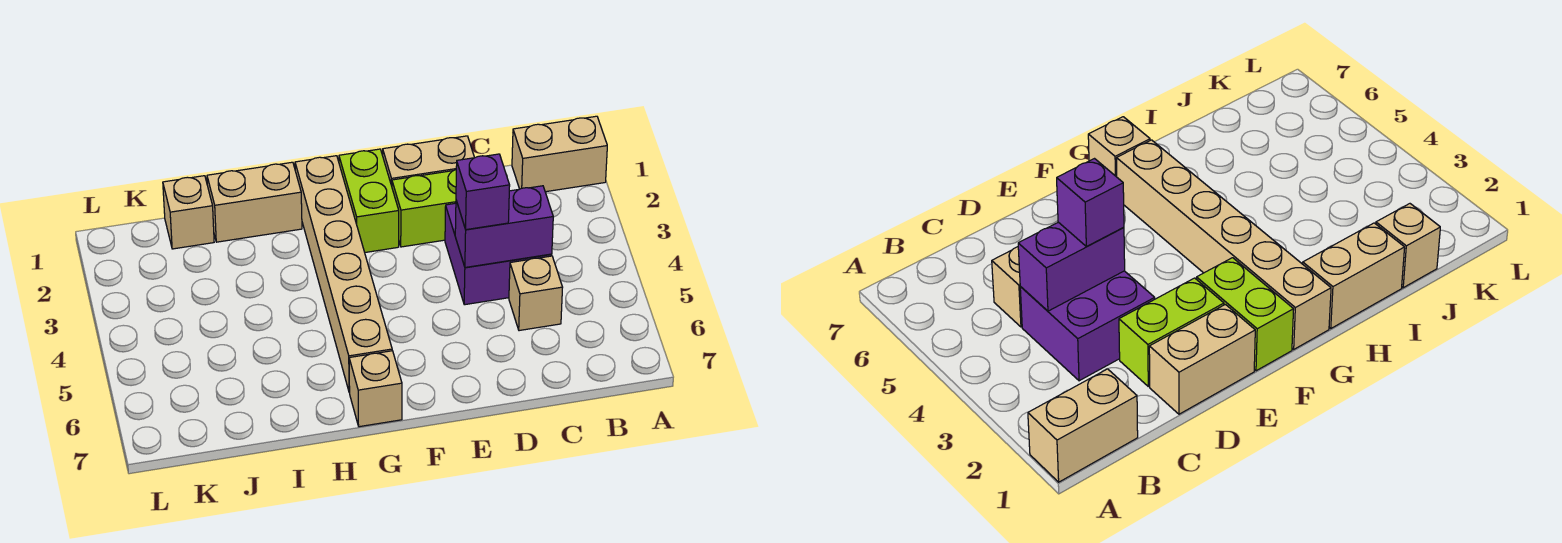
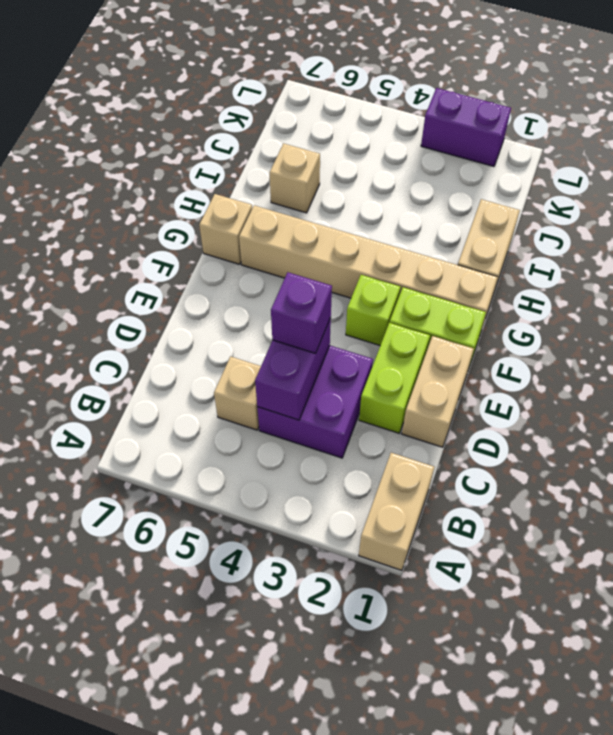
none -> lime 1x1 brick [346,275,400,345]
tan 1x1 brick [163,176,214,249] -> tan 1x1 brick moved to [270,144,320,213]
none -> purple 1x2 brick [421,88,511,166]

